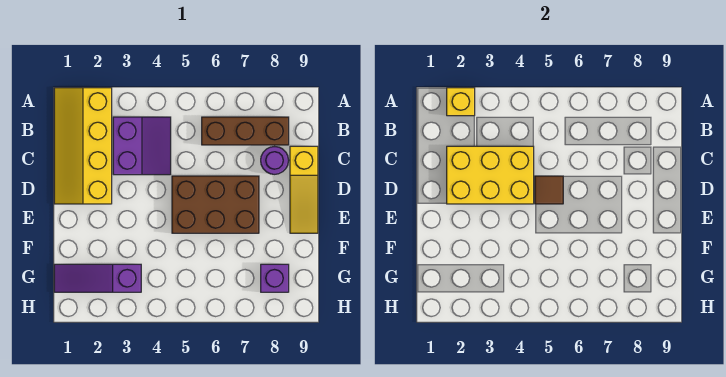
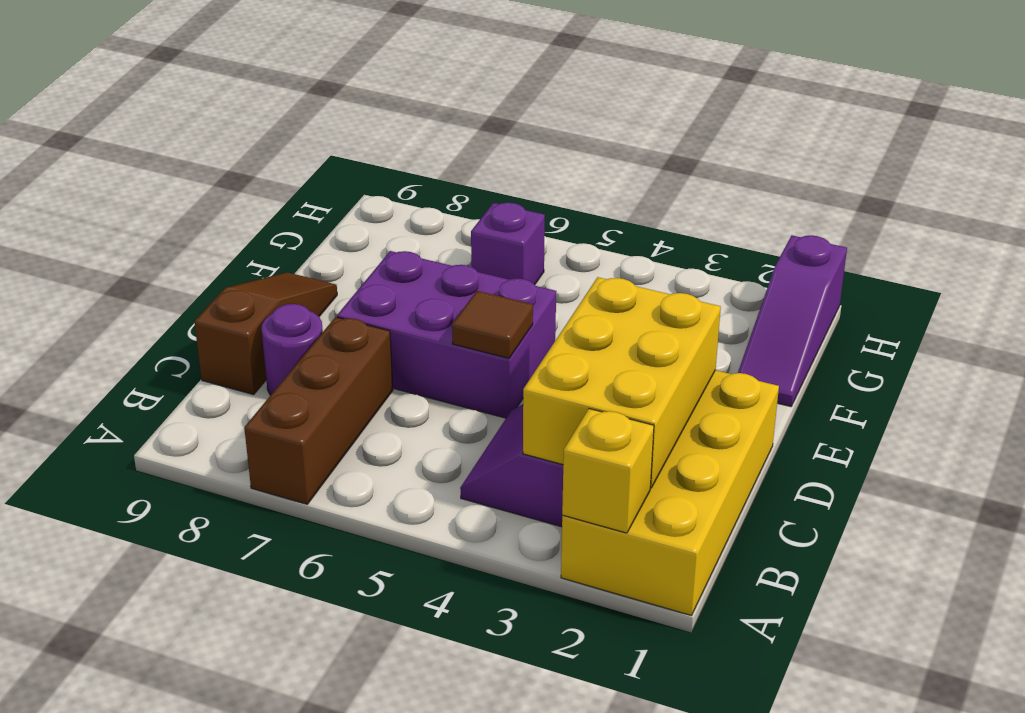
yellow 2x4 slope [54,88,112,204] -> yellow 2x4 brick [561,370,779,616]
brown 1x3 brick [202,117,289,145] -> brown 1x3 brick turned to [244,317,393,504]
yellow 2x3 brick [447,146,534,204] -> yellow 2x3 brick turned to [523,277,721,488]
yellow 1x3 slope [290,146,318,233] -> brown 1x3 slope [194,272,337,395]
brown 2x3 brick [172,176,259,233] -> purple 2x3 brick [337,251,556,418]
purple 1x3 slope [54,264,141,292] -> purple 1x3 slope turned to [738,235,847,407]
purple 1x1 brick [261,264,289,292] -> purple 1x1 brick moved to [471,203,545,285]

